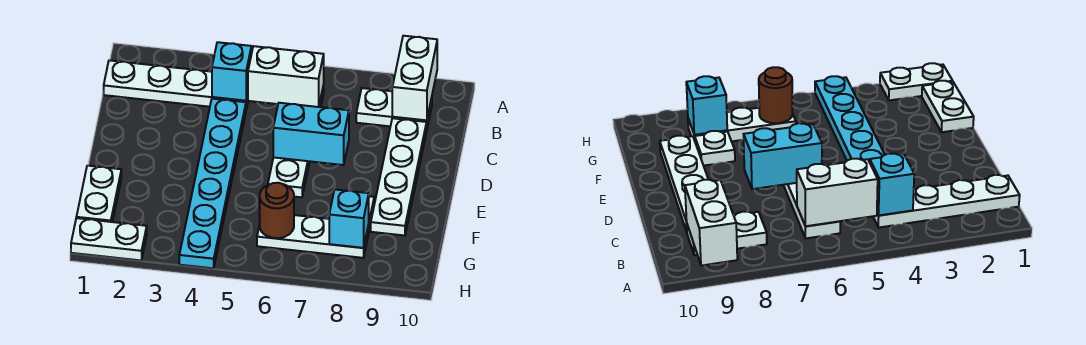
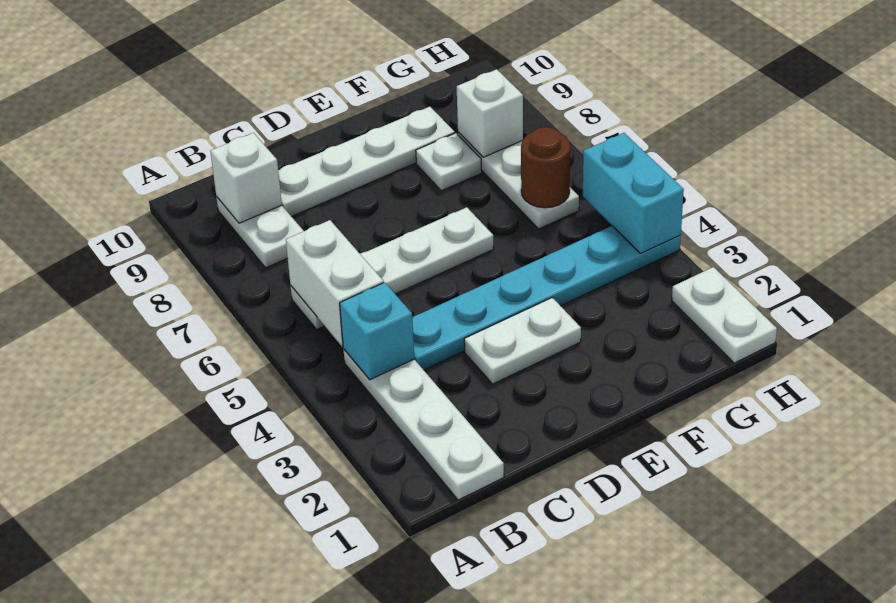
white 1x2 brick [392,36,437,120] -> white 1x1 brick [210,133,282,223]
cyan 1x2 brick [273,103,349,165] -> cyan 1x2 brick moved to [583,133,684,253]
white 1x2 plate [76,166,121,222] -> white 1x2 plate moved to [464,297,581,384]
cyan 1x1 brick [329,190,369,248] -> white 1x1 brick [457,69,523,157]

